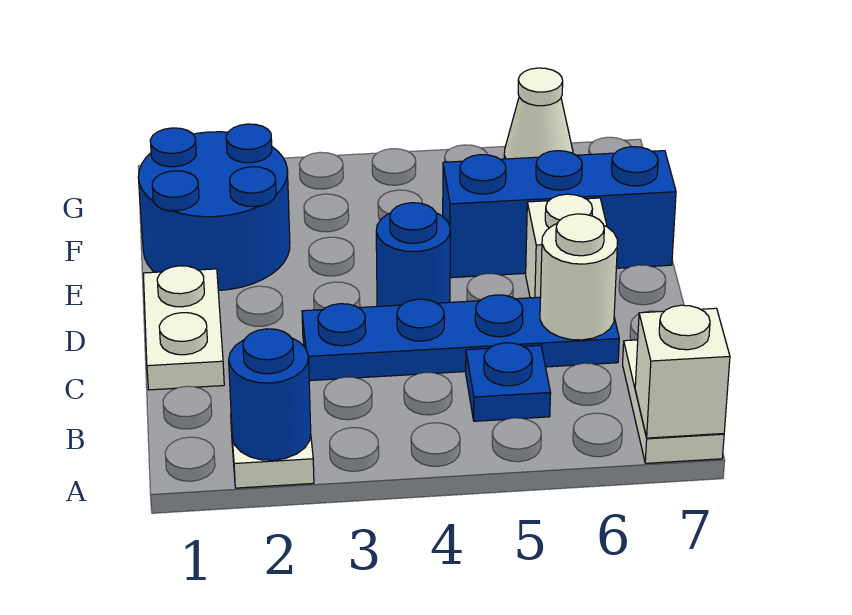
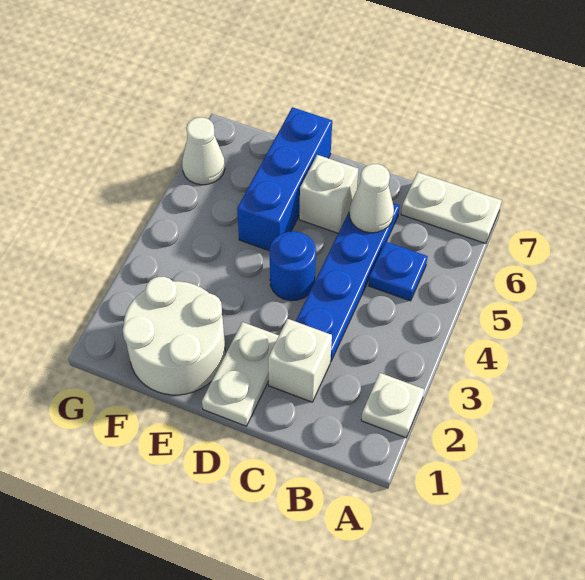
blue 1x1 round brick [229,329,311,460] -> none
white 1x1 brick [635,305,730,438] -> white 1x1 brick moved to [268,319,332,402]
white 1x2 plate [143,266,224,390] -> white 1x2 plate turned to [202,322,279,426]
white 1x1 round brick [540,214,618,340] -> white 1x1 cone [349,164,394,233]
blue 2x2 round brick [138,124,290,290] -> white 2x2 round brick [123,277,225,395]

